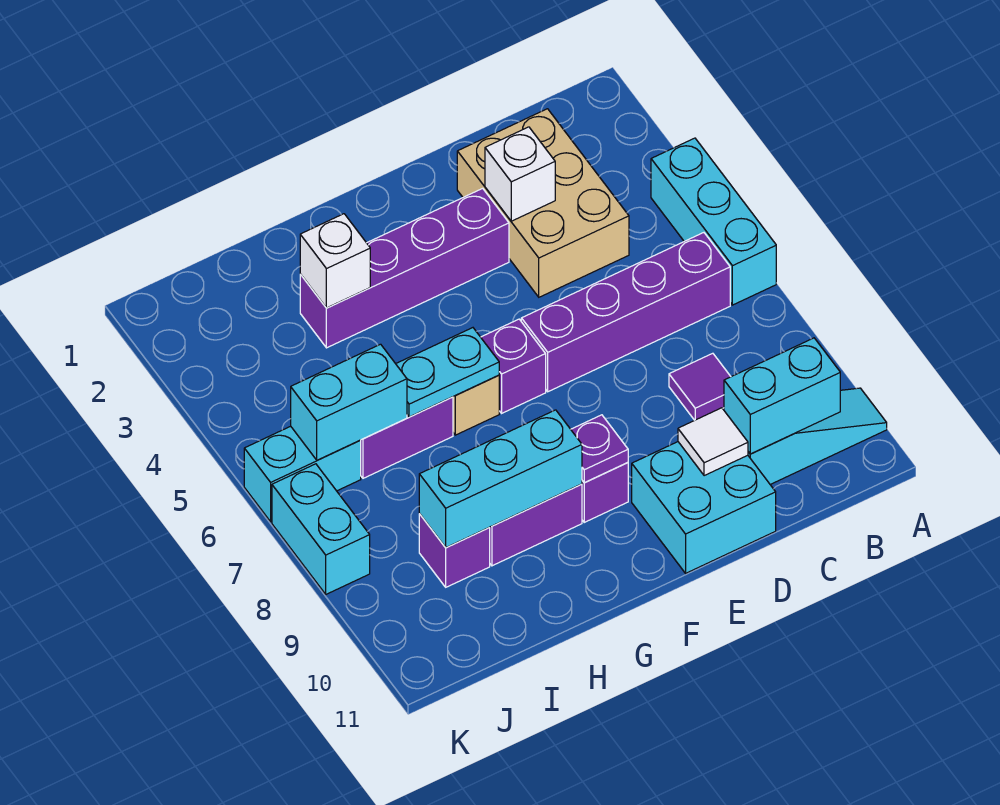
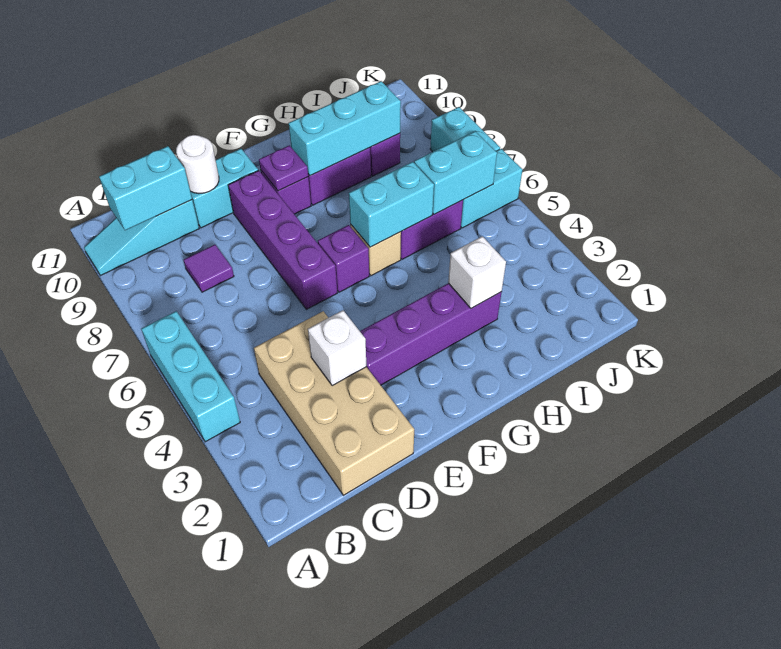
purple 1x4 brick [521,233,730,392] -> purple 1x4 brick turned to [228,171,337,309]
tan 2x3 brick [457,109,629,297] -> tan 2x4 brick [254,311,414,495]
cyan 2x2 brick [632,442,776,573] -> cyan 1x2 brick [190,149,258,228]
white 1x1 tile [678,408,748,476] -> white 1x1 round brick [176,135,219,193]
cyan 1x2 plate [396,328,499,417] -> cyan 1x2 brick [349,162,434,247]

